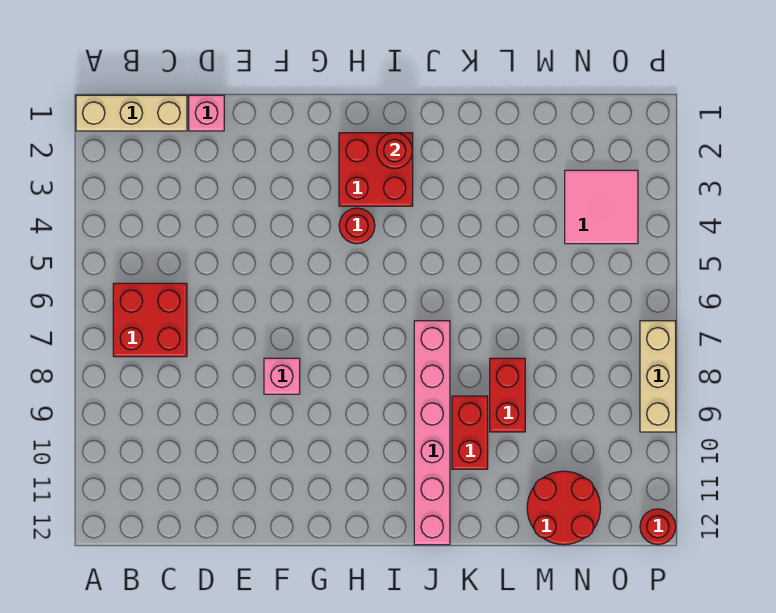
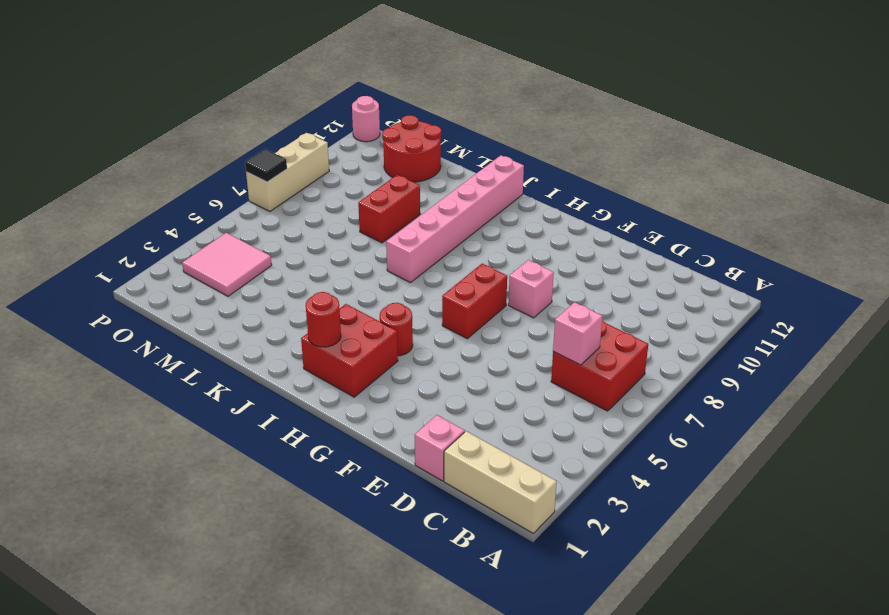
none -> pink 1x1 brick [553,302,603,365]
red 1x2 brick [452,396,488,469] -> red 1x2 brick moved to [442,264,507,339]
none -> black 1x1 tile [245,149,287,182]
red 1x1 round brick [640,509,676,545] -> pink 1x1 round brick [352,96,380,142]

